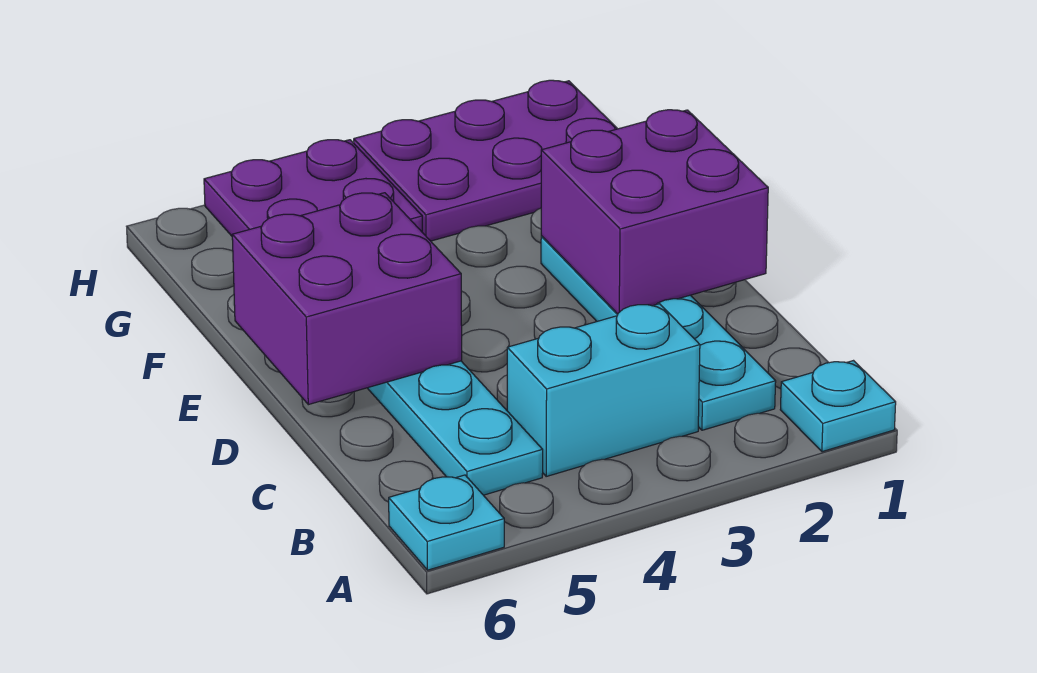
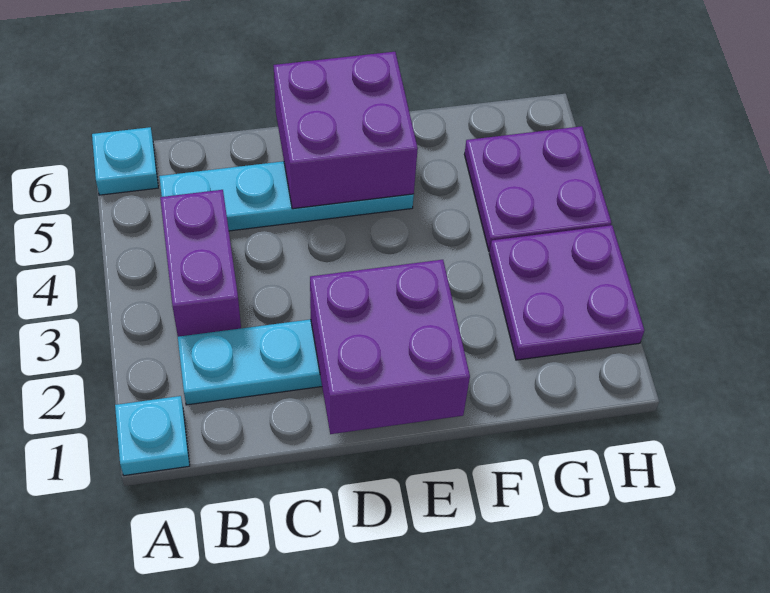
cyan 1x2 brick [507,304,700,476] -> purple 1x2 brick [160,190,241,337]
purple 2x3 plate [354,80,617,241] -> purple 2x2 plate [489,225,644,360]

